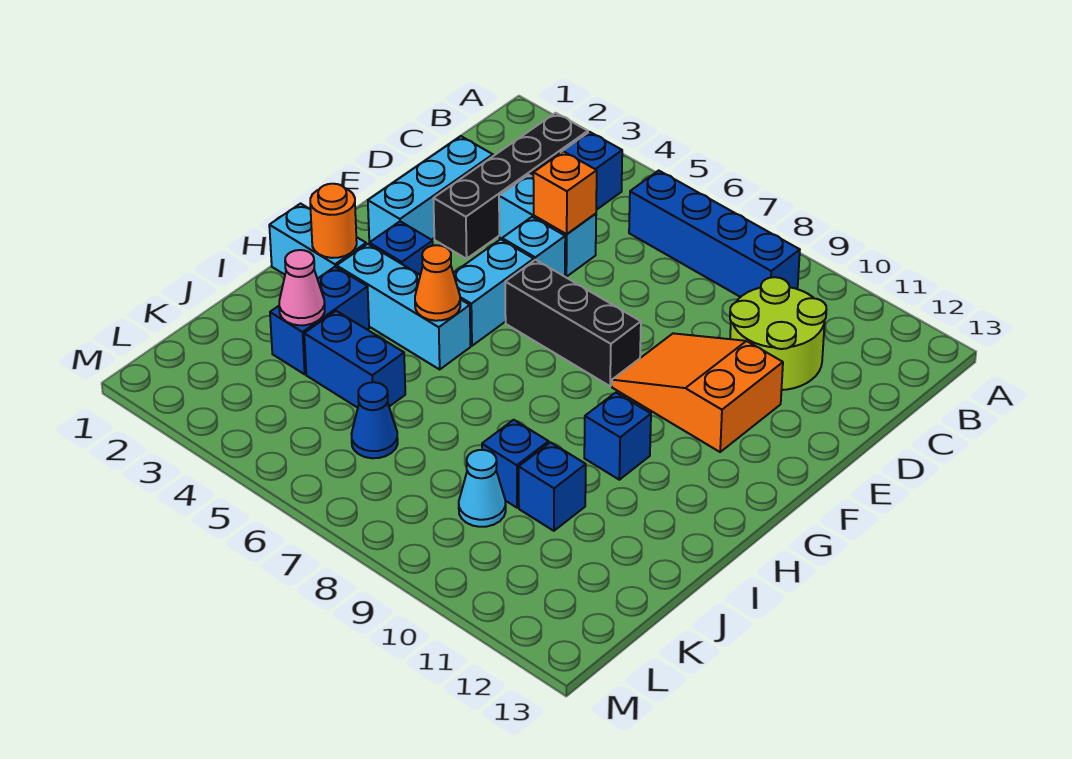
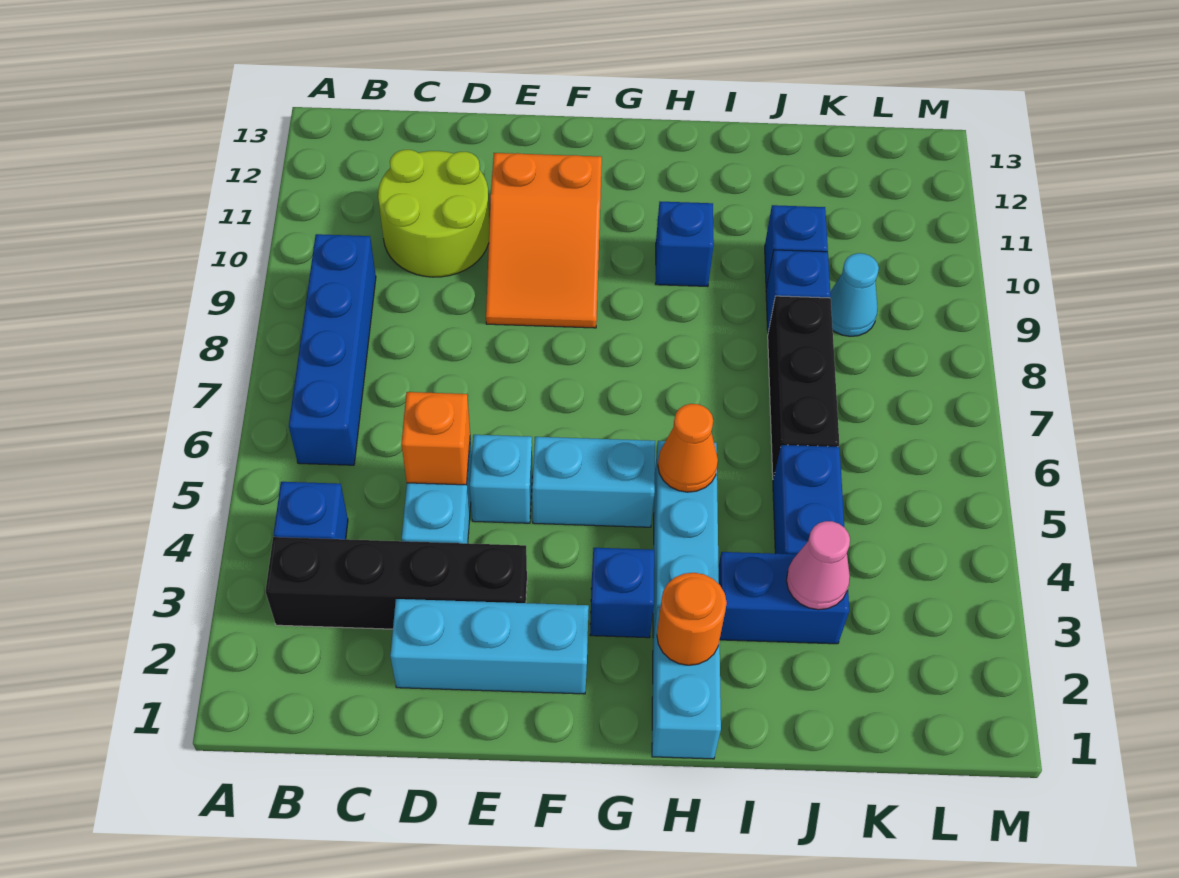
black 1x3 brick [505,260,641,386] -> black 1x3 brick moved to [768,296,839,479]
blue 1x1 cone [352,382,398,458] -> none

